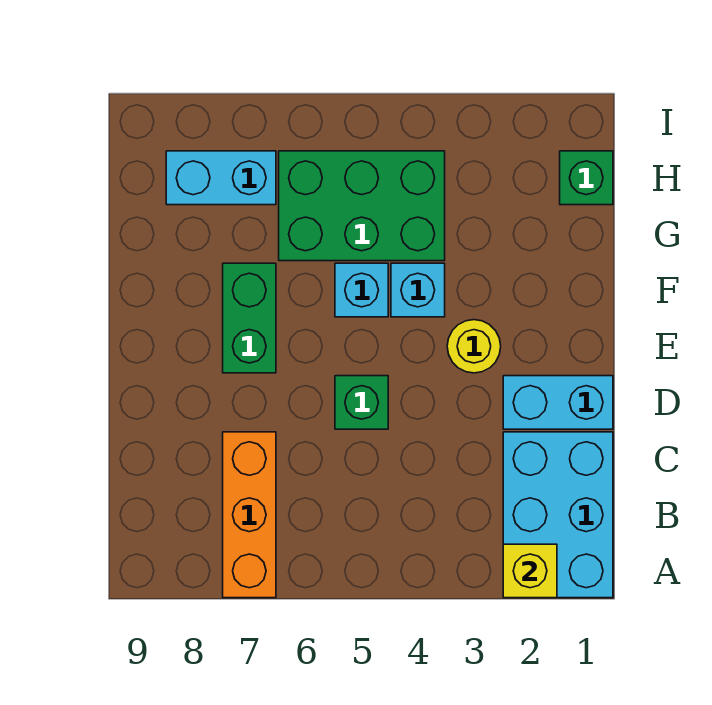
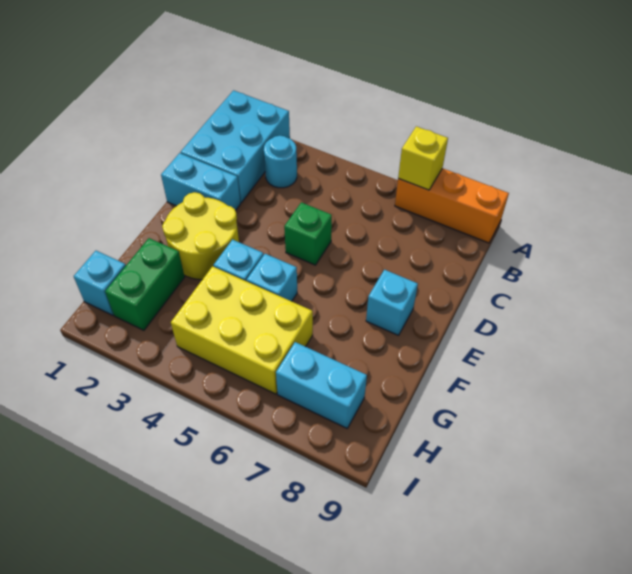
yellow 1x1 brick [503,544,557,598] -> yellow 1x1 brick moved to [398,126,448,190]
orange 1x3 brick [223,432,276,598] -> orange 1x3 brick turned to [395,168,509,243]
none -> cyan 1x1 round brick [264,136,297,188]
yellow 1x1 round brick [447,320,501,373] -> yellow 2x2 round brick [162,192,239,280]
green 1x2 brick [223,263,276,373] -> green 1x2 brick moved to [105,238,185,330]
none -> cyan 1x1 brick [366,270,418,335]
green 2x3 brick [279,151,445,261] -> yellow 2x3 brick [171,266,313,394]
green 1x1 brick [560,151,613,205] -> cyan 1x1 brick [74,251,126,315]

